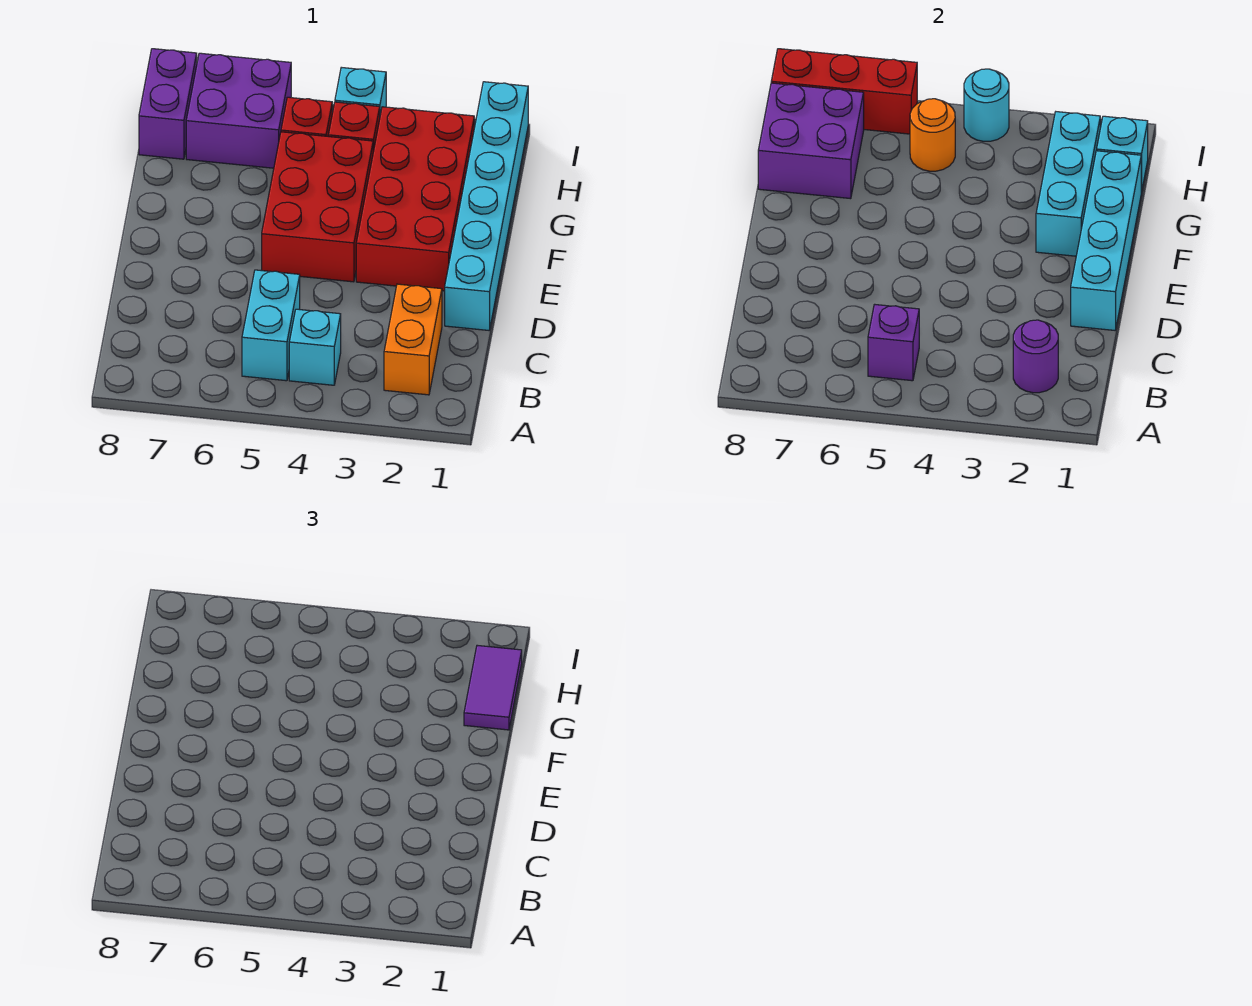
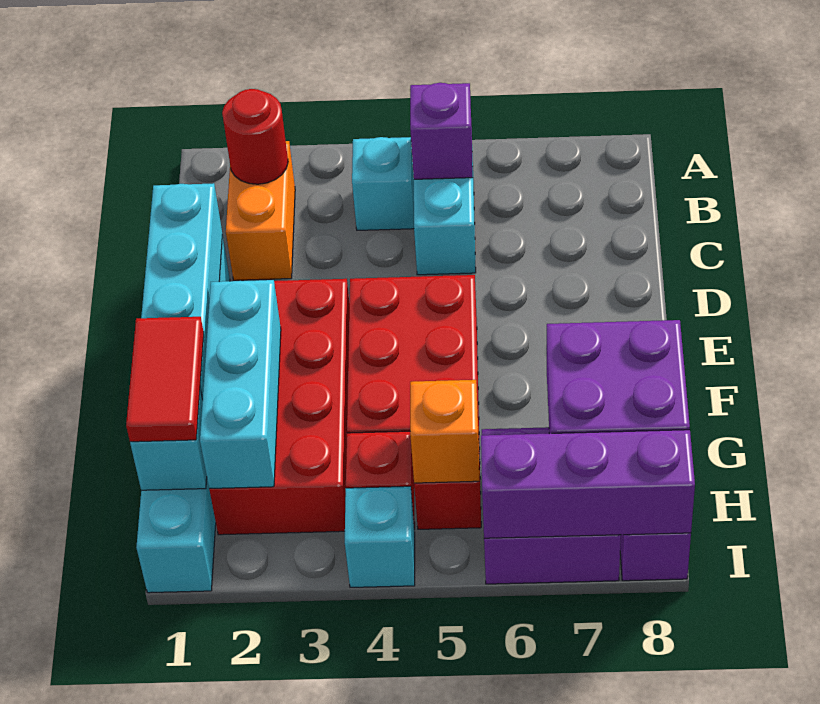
purple 1x1 round brick [1013,320,1058,393] -> red 1x1 round brick [222,89,288,184]
purple 1x2 tile [464,645,522,730] -> red 1x2 tile [126,317,204,442]
orange 1x1 round brick [910,99,955,171] -> orange 1x1 brick [410,380,479,483]
cyan 1x1 round brick [964,69,1009,141] -> none
red 1x3 brick [771,49,917,134] -> purple 1x3 brick [481,430,695,538]

